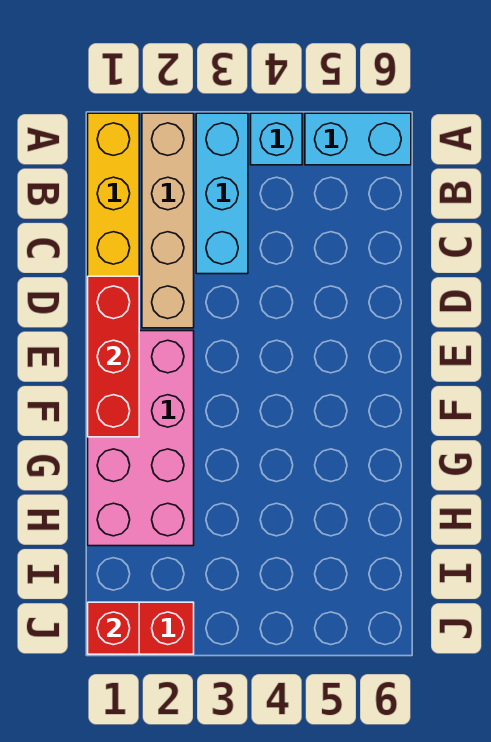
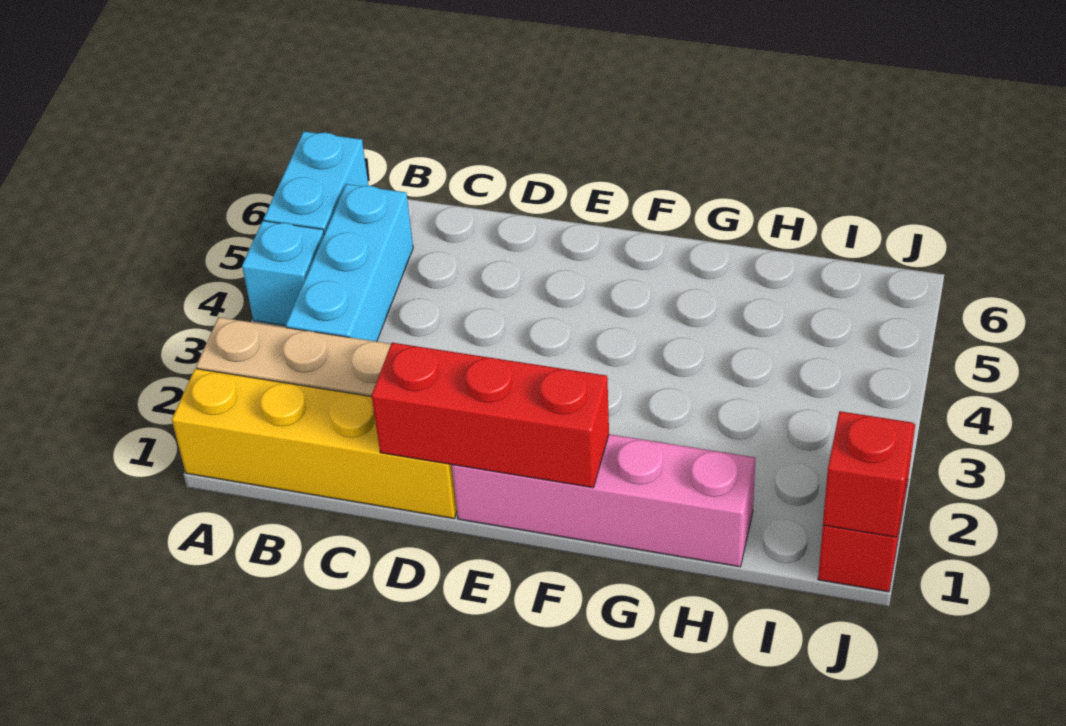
cyan 1x3 brick [196,113,248,274] -> cyan 1x3 brick turned to [286,184,413,341]
pink 2x4 brick [88,331,194,546] -> pink 1x4 brick [452,434,756,567]

